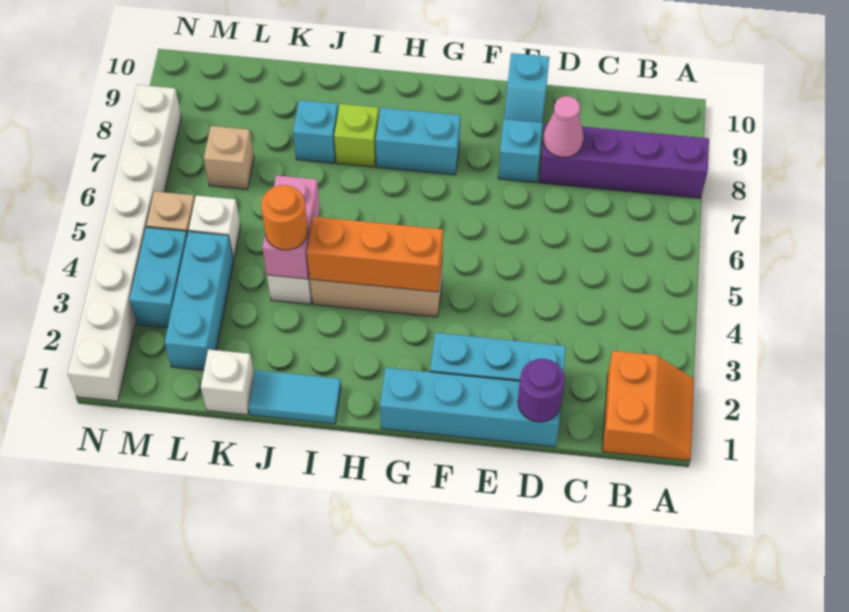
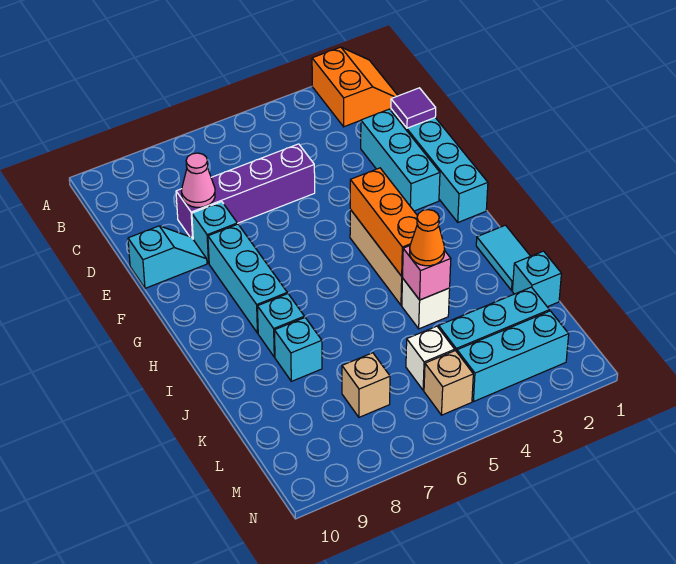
orange 2x2 slope [602,351,694,461] -> orange 2x2 slope turned to [312,47,398,127]
purple 1x4 brick [539,123,709,198] -> purple 1x4 brick turned to [176,144,315,238]
purple 1x1 round brick [518,359,565,422] -> purple 1x1 tile [391,88,436,128]
cyan 1x2 brick [375,108,460,175] -> cyan 1x3 brick [208,224,287,333]
lime 1x1 brick [334,104,379,167] -> cyan 1x1 brick [257,294,304,357]
pink 1x2 brick [262,175,320,279] -> pink 1x1 brick [403,246,451,300]
orange 1x1 round brick [261,185,308,250] -> orange 1x1 cone [410,210,445,266]
white 1x1 brick [201,349,254,415] -> cyan 1x1 brick [512,251,561,307]
cyan 1x2 brick [130,227,187,328] -> cyan 1x3 brick [457,311,569,402]
white 1x8 brick [68,85,181,401] -> none

